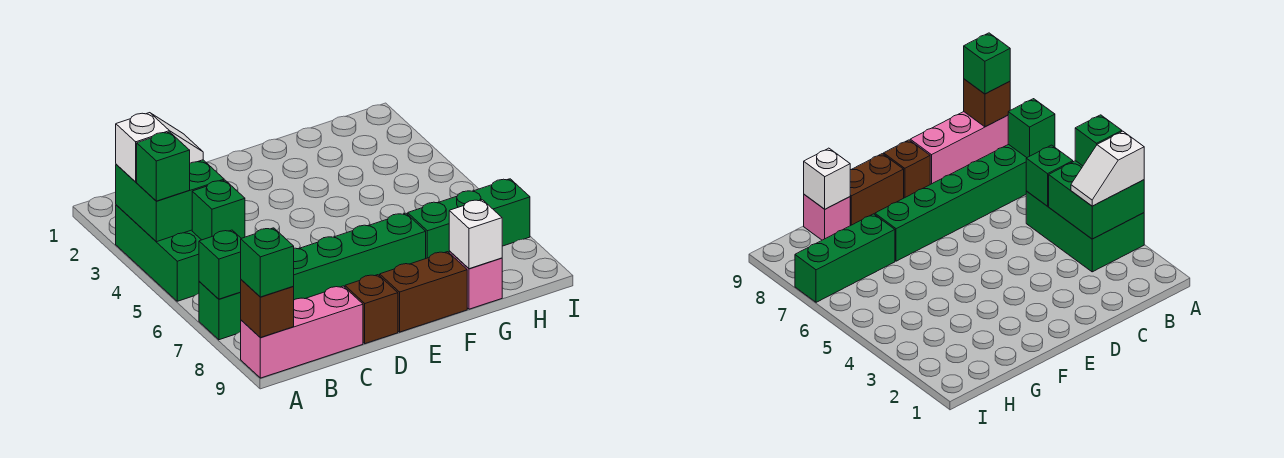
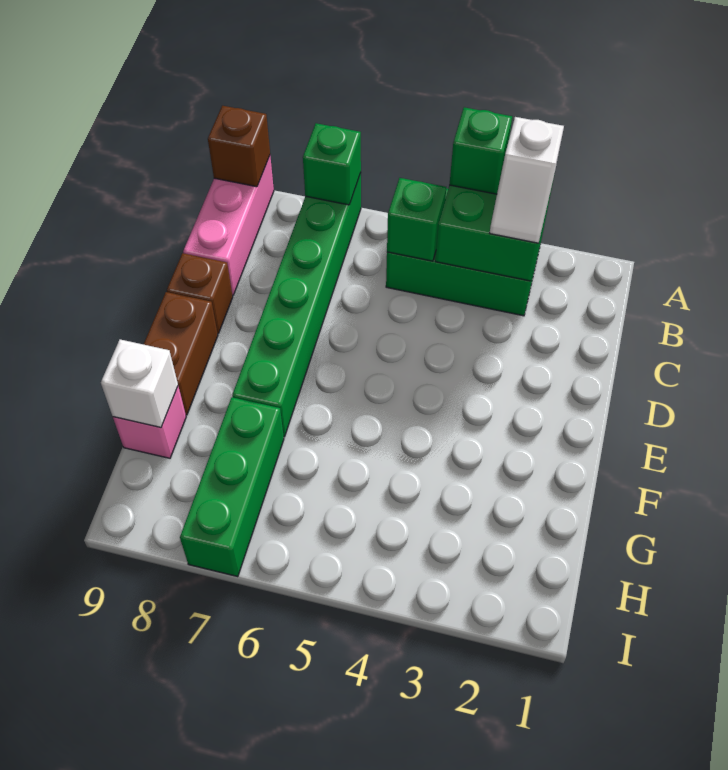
green 1x1 brick [241,228,294,297] -> none

